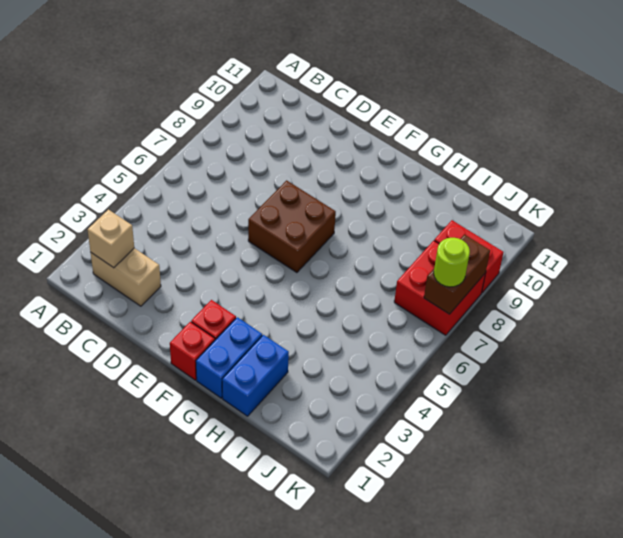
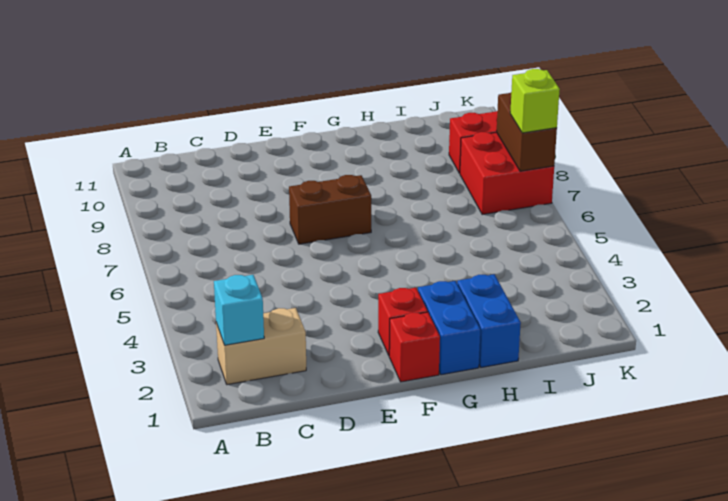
tan 1x1 brick [88,210,134,268] -> cyan 1x1 brick [214,275,264,345]
brown 2x2 brick [248,180,336,273] -> brown 1x2 brick [289,175,371,244]
lime 1x1 round brick [434,238,470,287] -> lime 1x1 brick [510,69,560,133]

